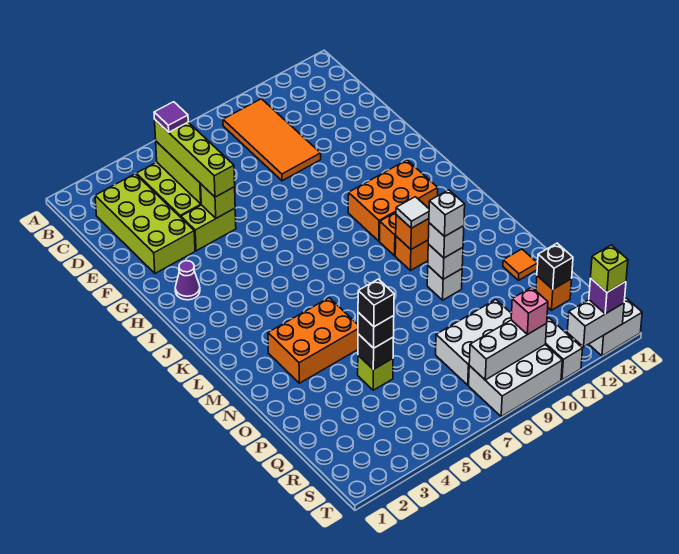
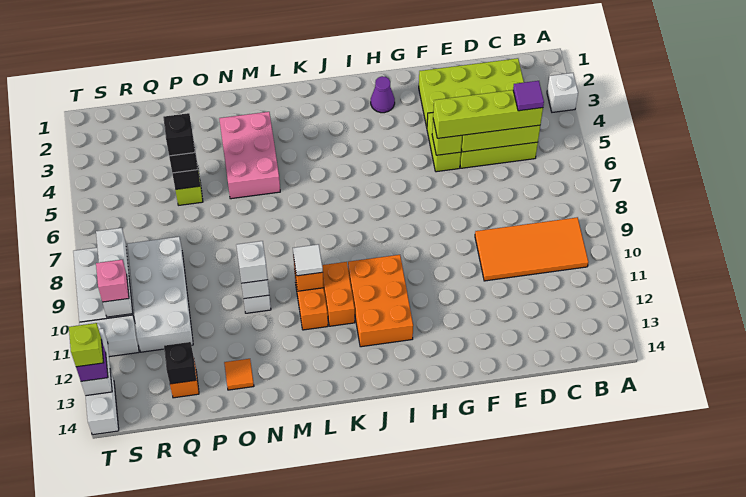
orange 2x3 brick [268,298,358,383] -> pink 2x3 brick [219,112,280,199]
white 1x1 brick [429,190,465,237] -> white 1x1 brick moved to [547,73,578,112]
white 2x3 brick [436,300,511,385] -> white 2x4 brick [127,237,193,352]

